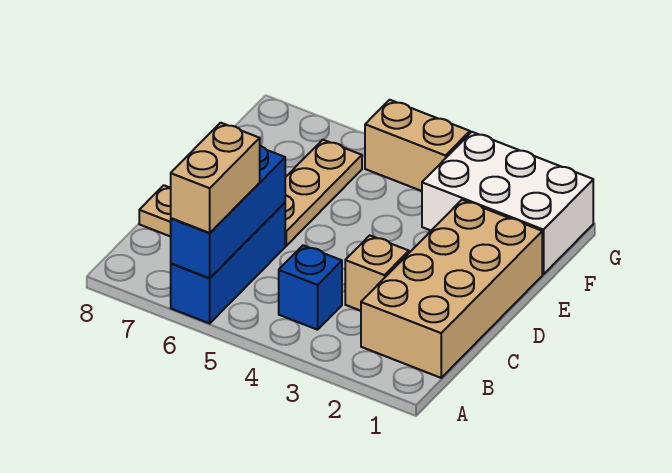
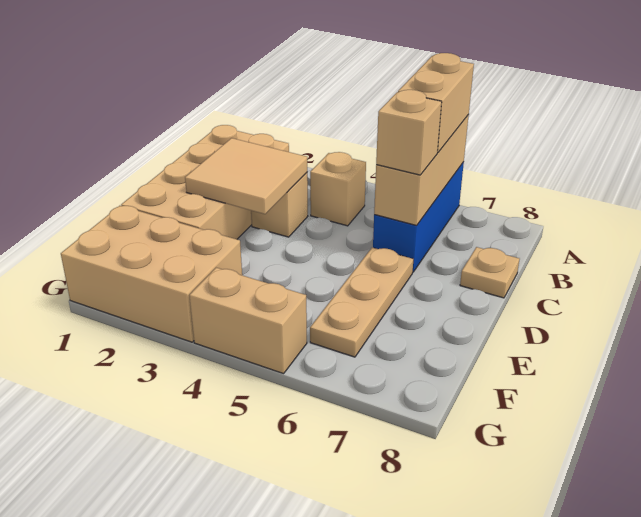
blue 1x3 brick [171,146,285,278] -> tan 1x3 brick [374,115,469,225]
blue 1x1 brick [279,245,342,330] -> tan 1x1 brick [310,152,366,226]
none -> tan 2x2 tile [185,138,307,214]
none -> tan 1x1 brick [376,90,442,175]
white 2x3 brick [422,132,593,274] -> tan 2x3 brick [61,206,242,342]

